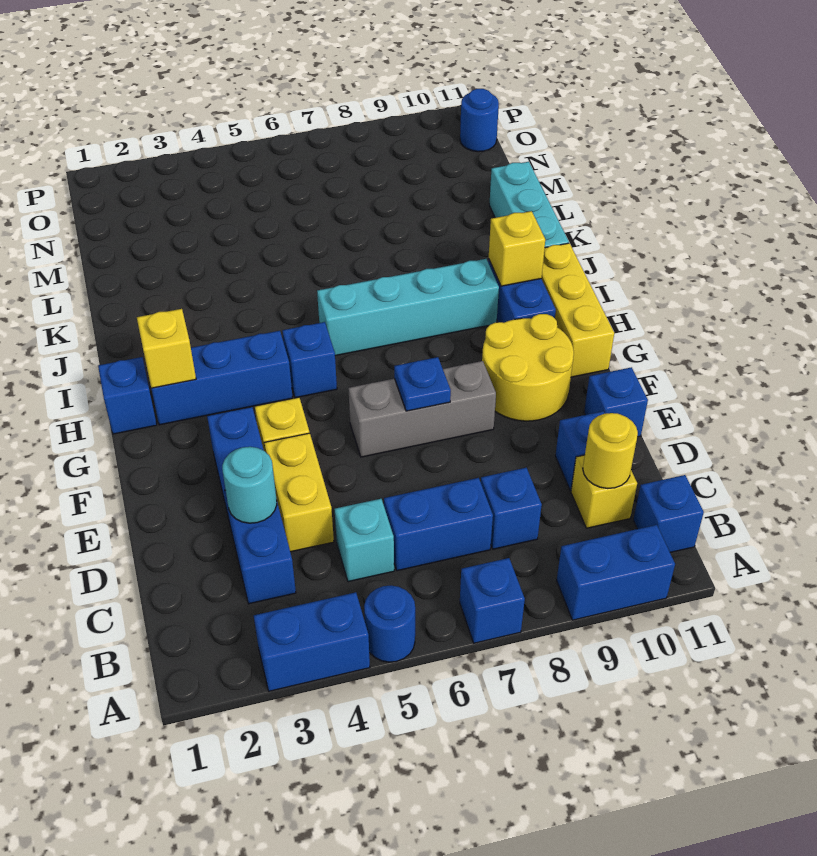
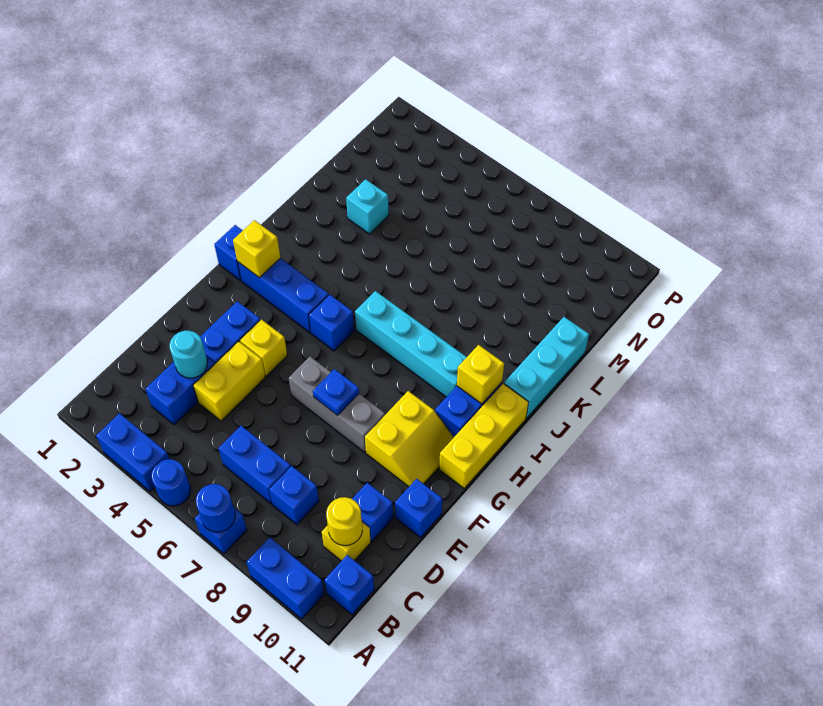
cyan 1x1 brick [334,499,394,582] -> cyan 1x1 brick moved to [346,179,389,234]
yellow 2x2 round brick [482,314,574,421] -> yellow 2x2 slope [365,391,454,487]
blue 1x1 round brick [460,89,499,152] -> blue 1x1 round brick moved to [196,484,235,532]

